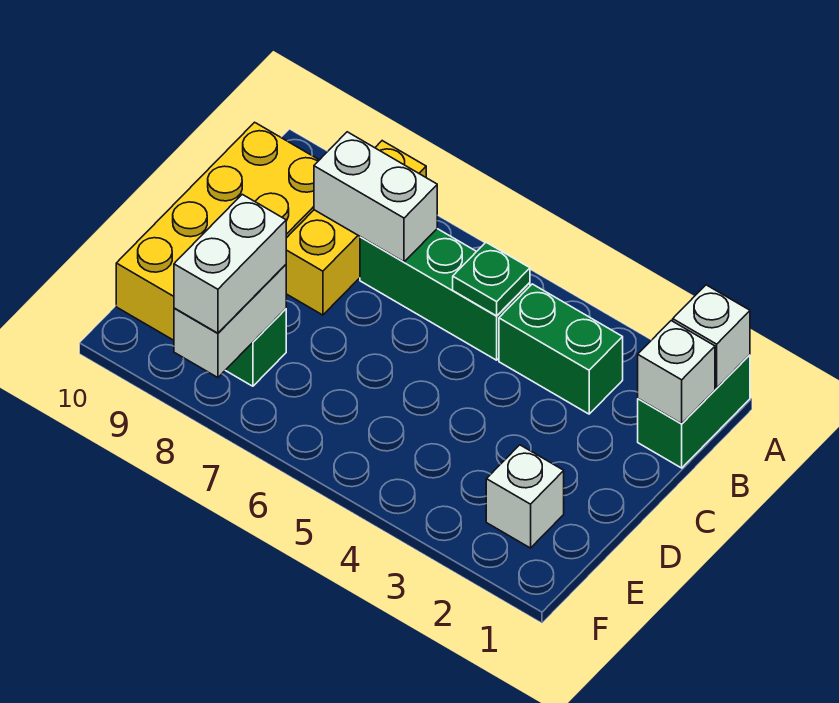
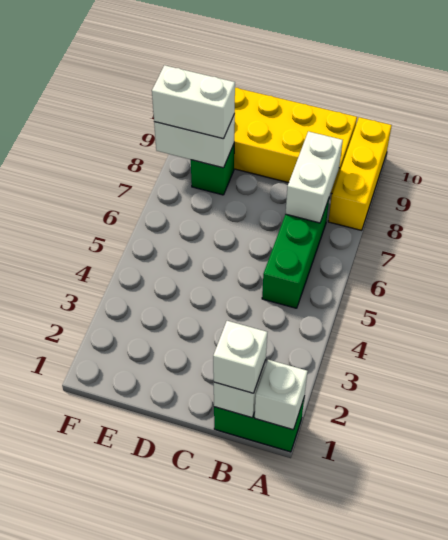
yellow 1x3 brick [286,141,426,315] -> yellow 1x3 brick turned to [328,117,392,230]
green 1x2 brick [499,284,623,414] -> none
green 1x1 plate [453,242,530,316] -> none
white 1x1 brick [486,445,564,548] -> white 1x1 brick moved to [213,321,267,393]

